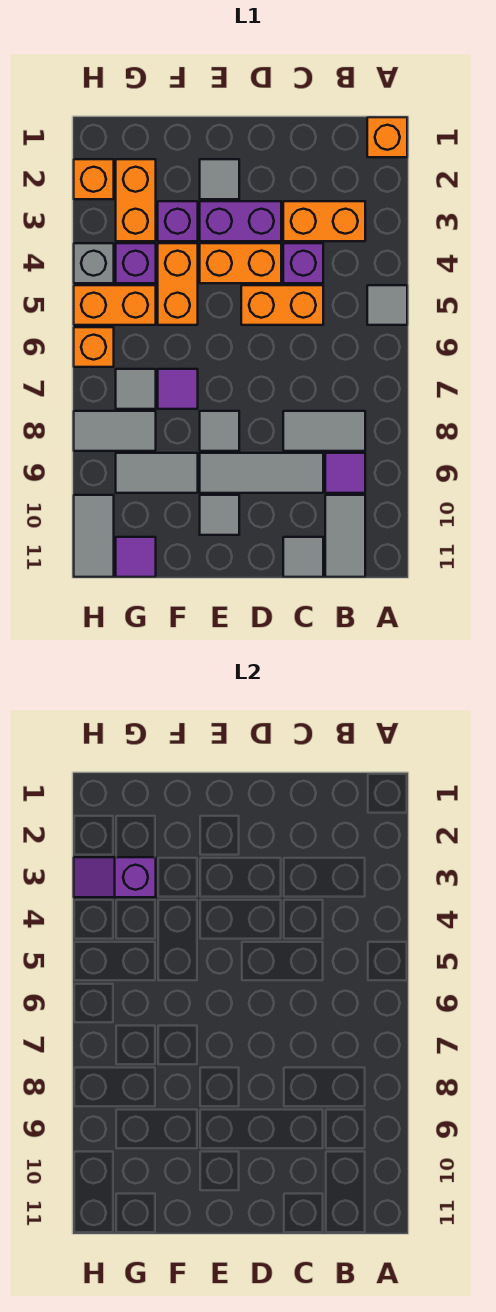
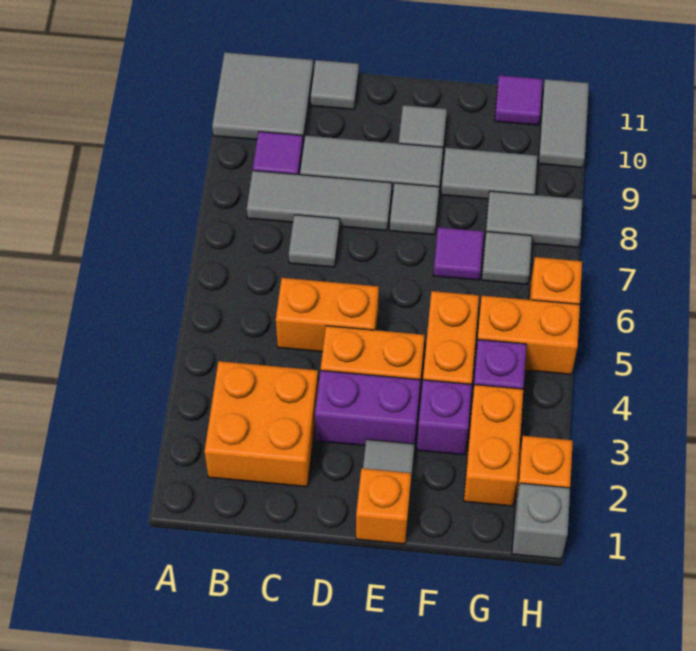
orange 1x1 brick [367,117,407,157] -> orange 1x1 brick moved to [356,468,411,544]
grey 1x1 tile [367,285,407,325] -> grey 1x1 tile moved to [289,215,340,267]
orange 1x2 brick [283,201,365,241] -> orange 2x2 brick [205,361,318,487]
grey 1x2 tile [283,411,365,451] -> grey 1x3 tile [247,171,392,231]
grey 1x2 tile [325,495,365,577] -> grey 2x2 tile [212,52,313,142]
purple 1x1 brick [283,243,323,283] -> none
purple 1x2 slope [74,857,156,897] -> none
grey 1x1 brick [74,243,114,283] -> grey 1x1 brick moved to [512,483,570,559]

